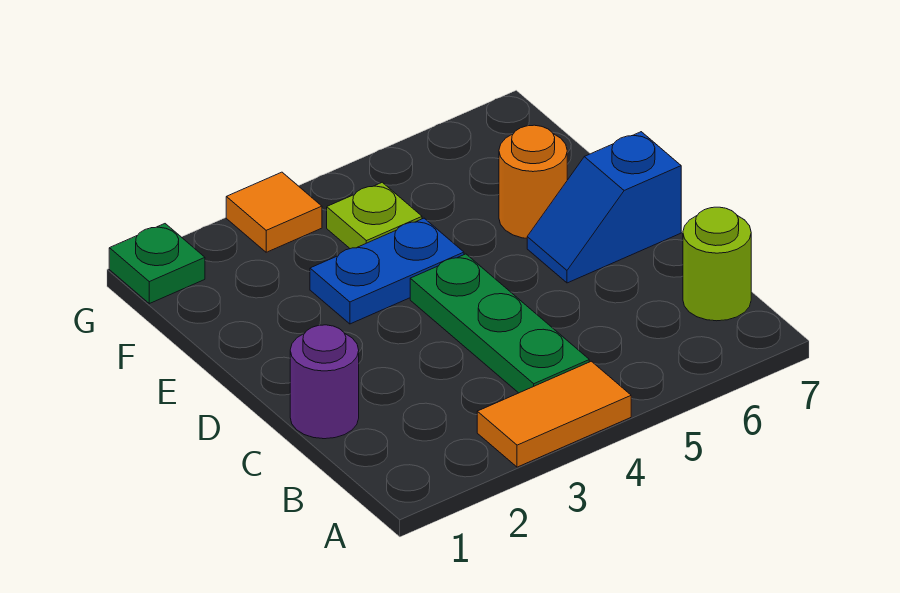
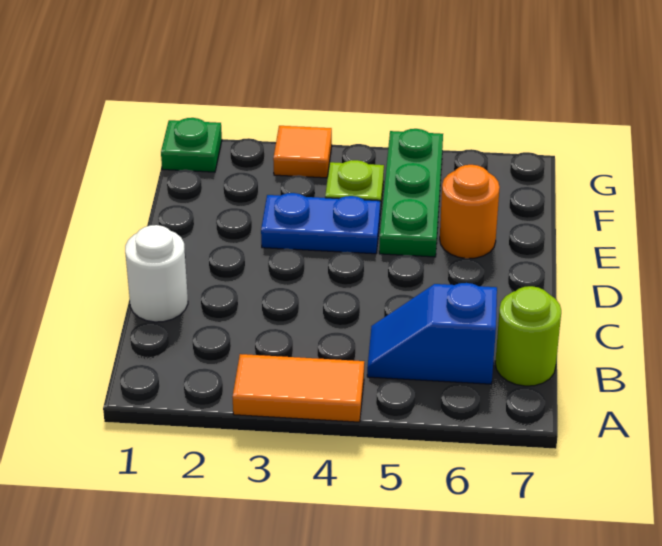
green 1x3 plate [410,254,589,393] -> green 1x3 plate moved to [379,129,443,257]
purple 1x1 round brick [290,325,359,439] -> white 1x1 round brick [125,225,188,322]
blue 1x2 slope [527,132,681,283] -> blue 1x2 slope moved to [367,283,497,384]

